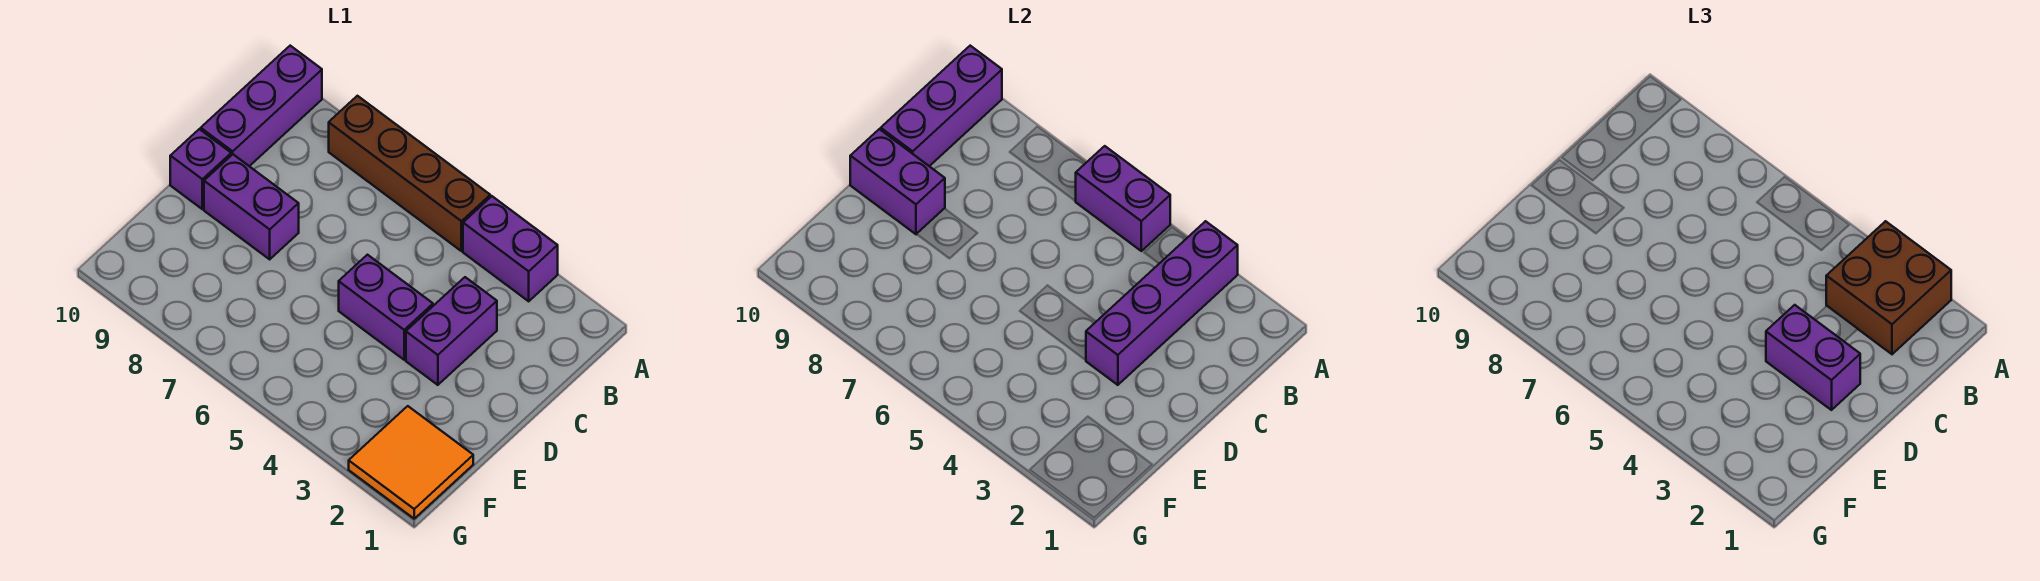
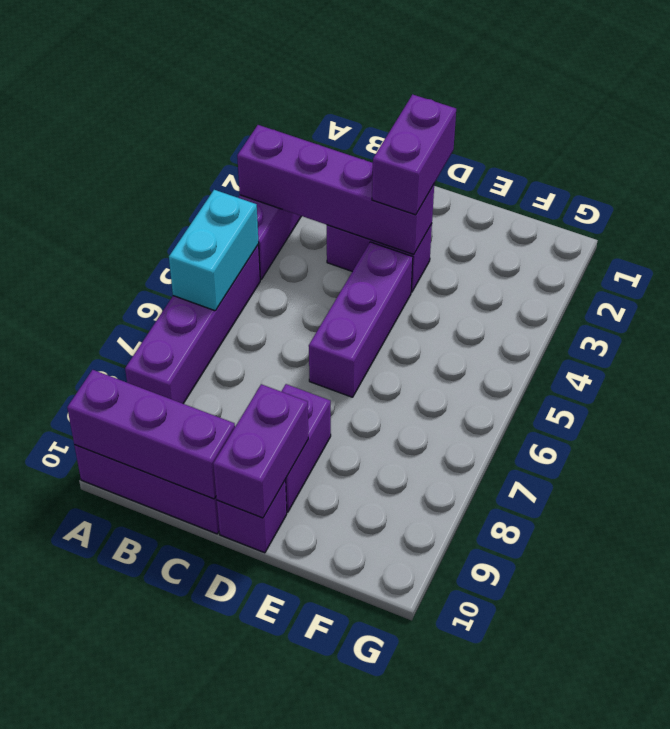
brown 2x2 brick [1826,221,1951,354] -> none
brown 1x4 brick [329,96,490,251] -> purple 1x4 brick [125,244,260,404]
purple 1x2 brick [1076,146,1170,251] -> cyan 1x2 brick [169,190,259,311]
purple 1x2 brick [339,255,433,360] -> purple 1x3 brick [309,242,413,397]
orange 2x2 tile [349,406,473,519] -> none

